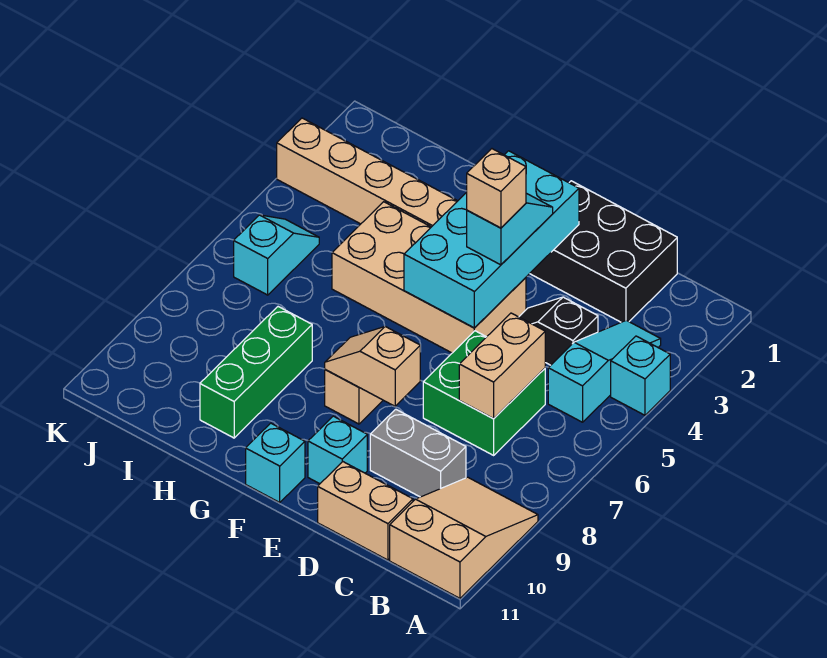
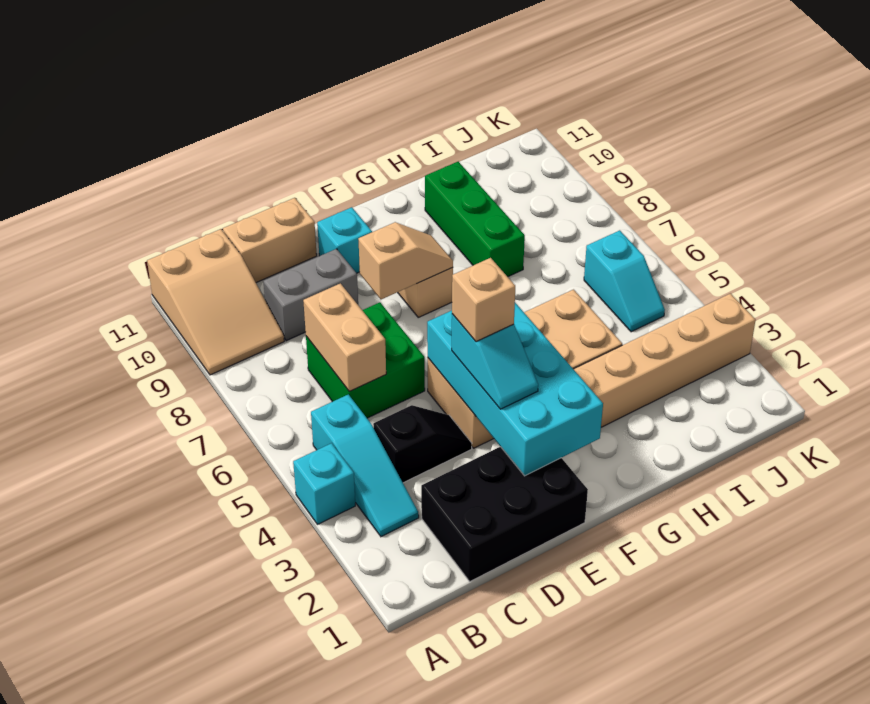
cyan 1x1 brick [246,423,305,502] -> none

